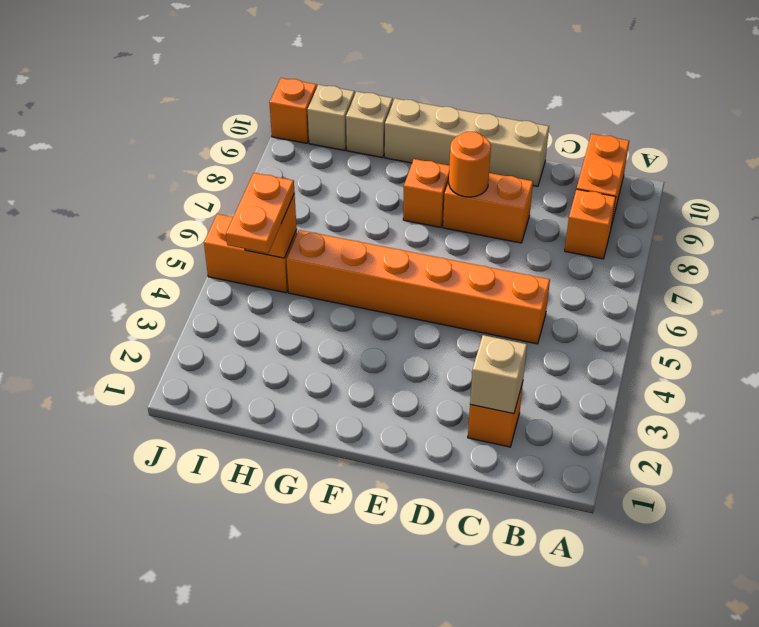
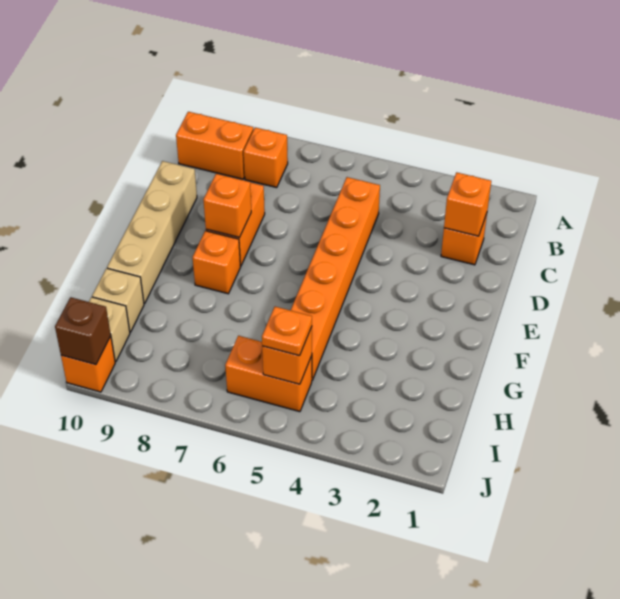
tan 1x1 brick [470,335,527,414] -> orange 1x1 brick [444,172,491,236]
orange 1x1 round brick [449,132,491,197] -> orange 1x1 brick [203,174,251,238]
orange 1x2 plate [226,173,295,253] -> orange 1x1 plate [262,307,312,356]
orange 1x2 brick [204,214,297,293] -> orange 1x2 brick turned to [225,336,312,412]
none -> brown 1x1 brick [55,297,111,365]

